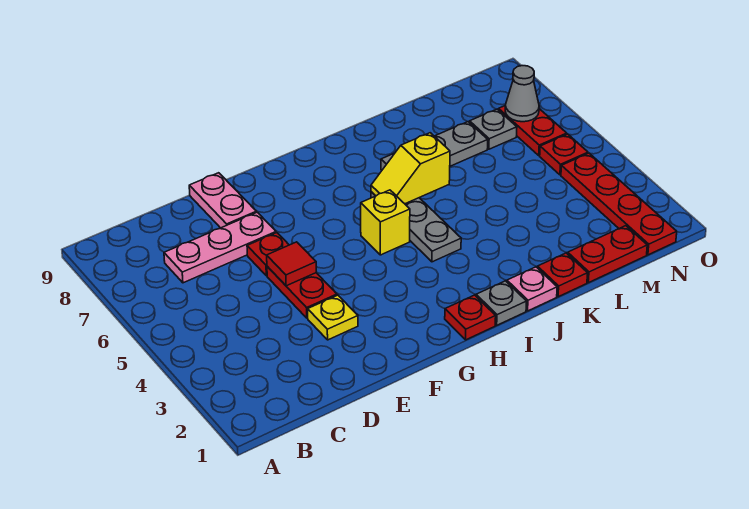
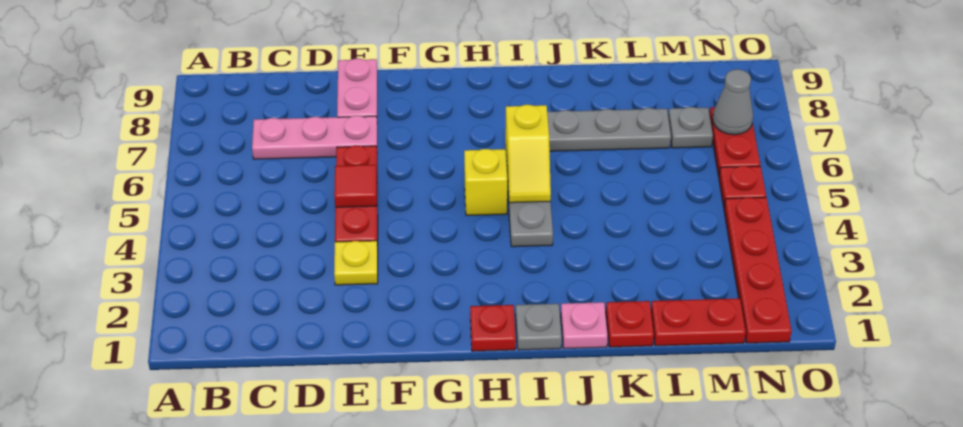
yellow 1x2 slope [371,133,450,204] -> yellow 1x2 slope turned to [505,105,551,203]

